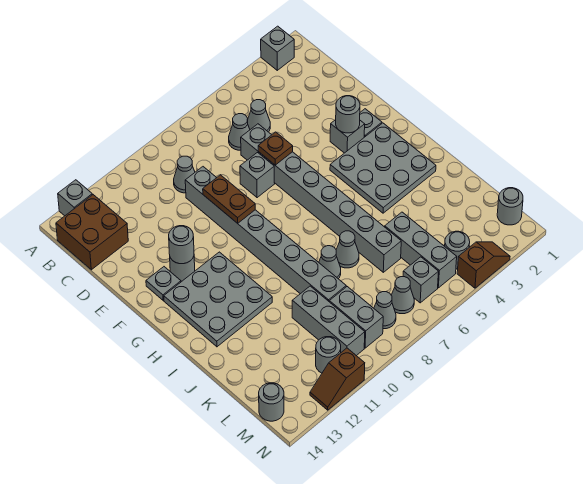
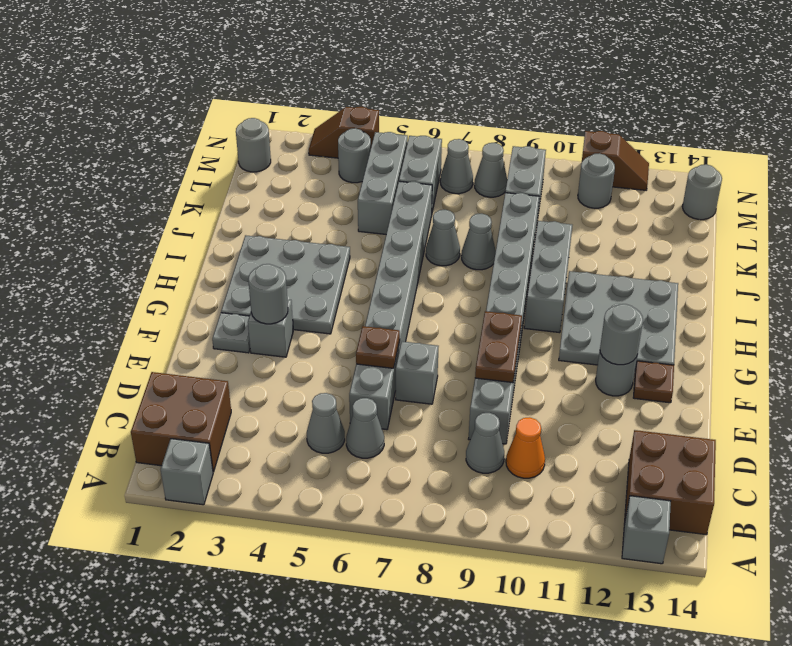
none -> brown 2x2 brick [131,372,231,472]
none -> orange 1x1 cone [506,417,545,478]
grey 1x1 plate [146,267,181,300] -> brown 1x1 plate [633,361,674,403]
grey 1x3 brick [292,286,365,356] -> grey 1x3 brick moved to [524,221,572,333]
grey 1x1 brick [403,257,438,303] -> grey 1x2 brick [399,136,442,211]

